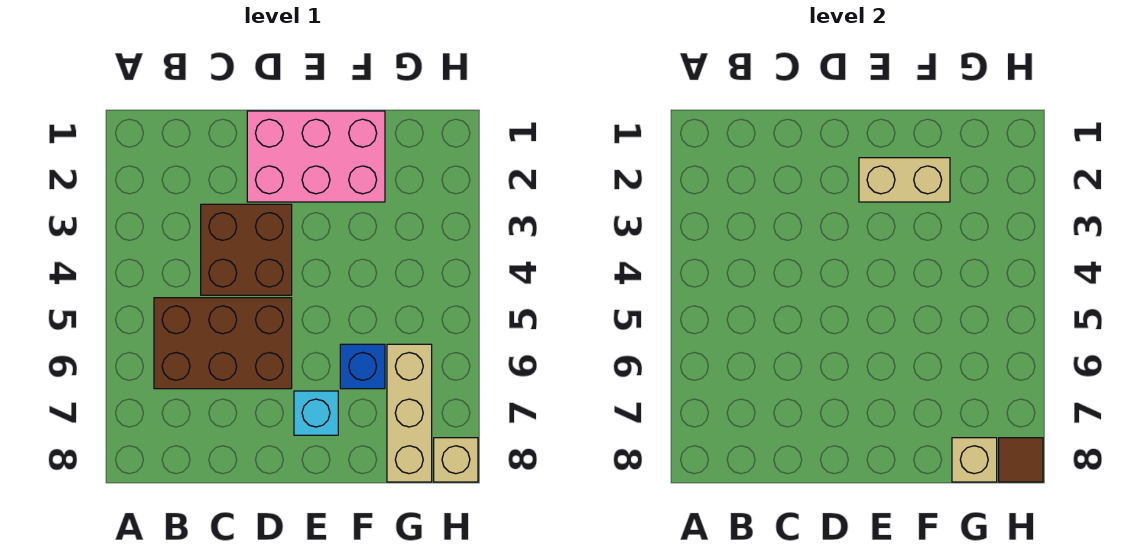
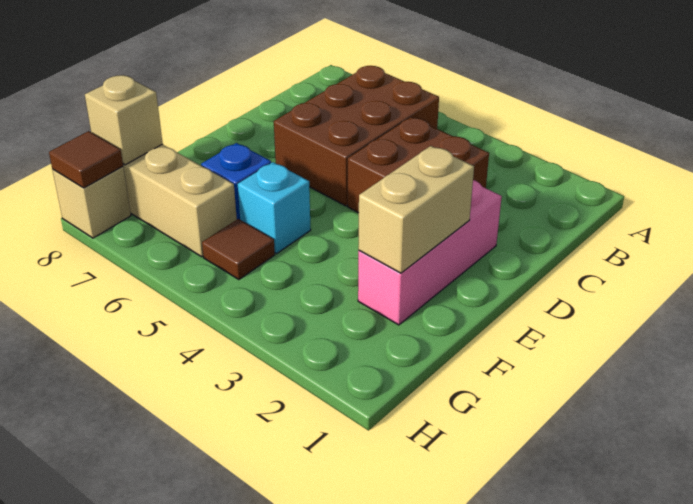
pink 2x3 brick [247,111,385,202] -> pink 1x3 brick [358,180,502,325]
cyan 1x1 brick [294,391,338,435] -> cyan 1x1 brick moved to [238,162,311,254]
none -> brown 1x1 tile [202,219,275,279]

